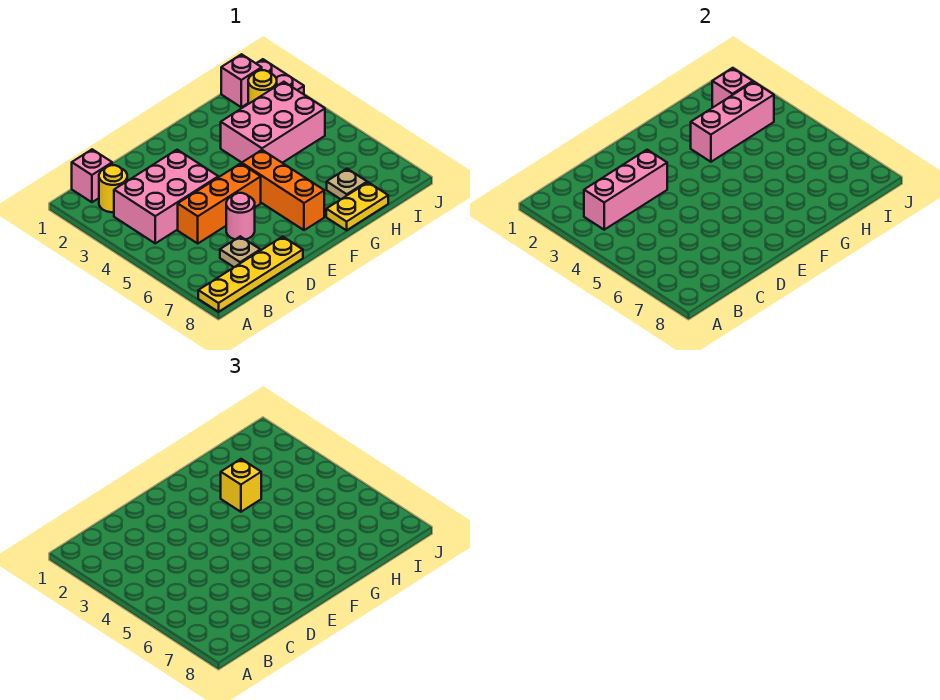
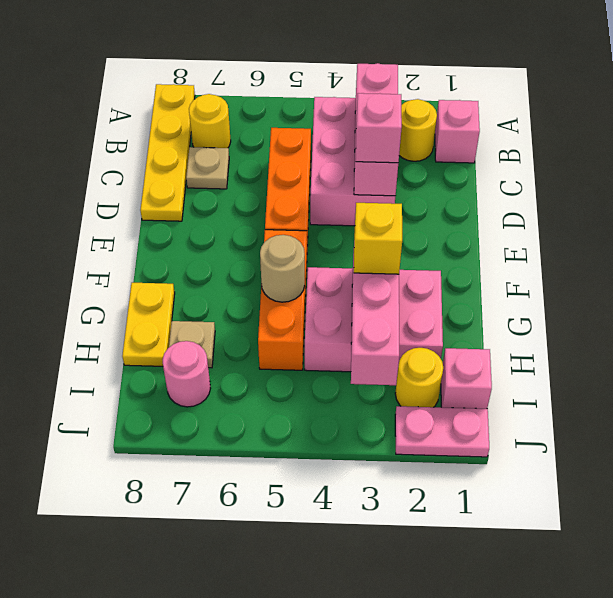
none -> yellow 1x1 round brick [189,94,231,148]
pink 1x1 round brick [226,193,255,239] -> pink 1x1 round brick moved to [163,341,211,407]
orange 1x3 brick [242,150,324,230] -> orange 1x3 brick turned to [258,230,307,370]
pink 2x3 brick [221,82,325,163] -> pink 2x3 brick turned to [305,267,443,372]
none -> tan 1x1 round brick [260,235,305,302]
pink 1x1 brick [712,68,753,108] -> pink 1x1 brick moved to [356,93,402,163]

